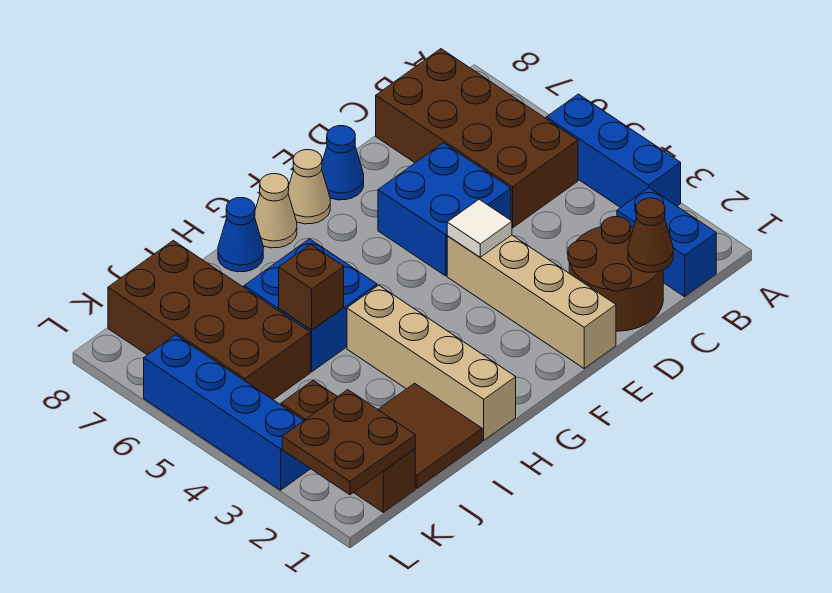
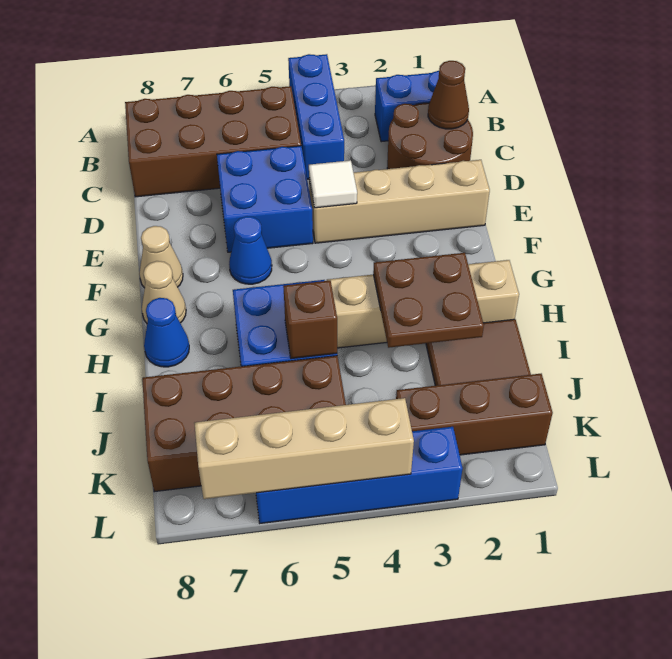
blue 1x3 brick [546,94,681,208] -> blue 1x3 brick turned to [288,54,344,179]
blue 1x1 cone [322,126,364,200] -> blue 1x1 cone moved to [229,216,272,284]
brown 2x2 plate [282,390,415,495] -> brown 2x2 plate moved to [373,253,484,348]
none -> tan 1x4 brick [194,398,414,499]

